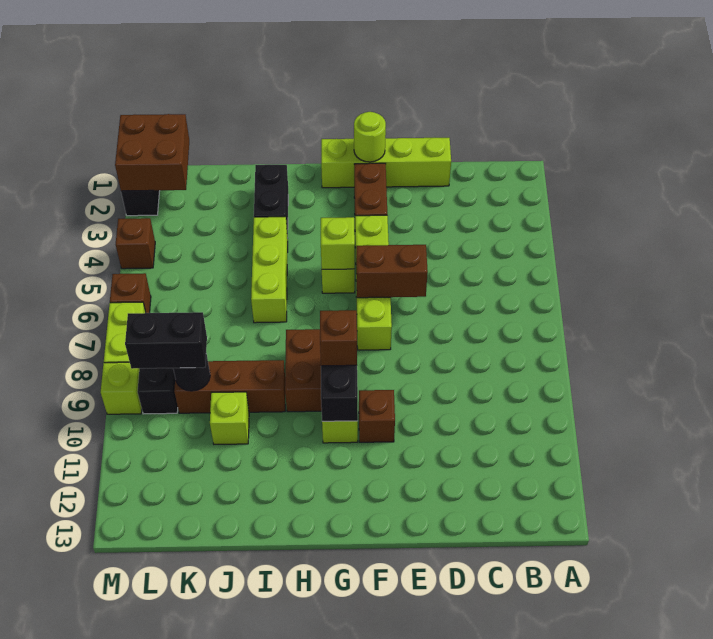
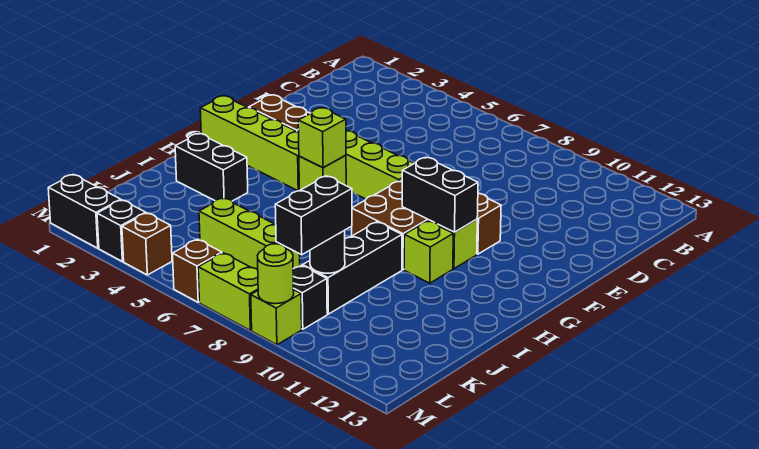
lime 1x4 brick [321,138,451,188] -> lime 1x4 brick turned to [200,96,299,191]
brown 1x2 brick [356,245,428,298] -> none
lime 1x1 round brick [354,112,386,162] -> lime 1x1 round brick moved to [258,244,294,304]
brown 1x1 brick [320,310,357,366] -> none
lime 1x3 brick [251,217,288,323] -> lime 1x3 brick moved to [199,198,300,269]
brown 1x3 brick [174,360,285,413] -> black 1x3 brick [303,222,402,314]
lime 1x1 brick [210,392,249,444] -> lime 1x1 brick moved to [404,221,453,283]
brown 2x2 brick [115,114,189,191] -> none
none -> black 1x1 brick [97,200,146,262]

